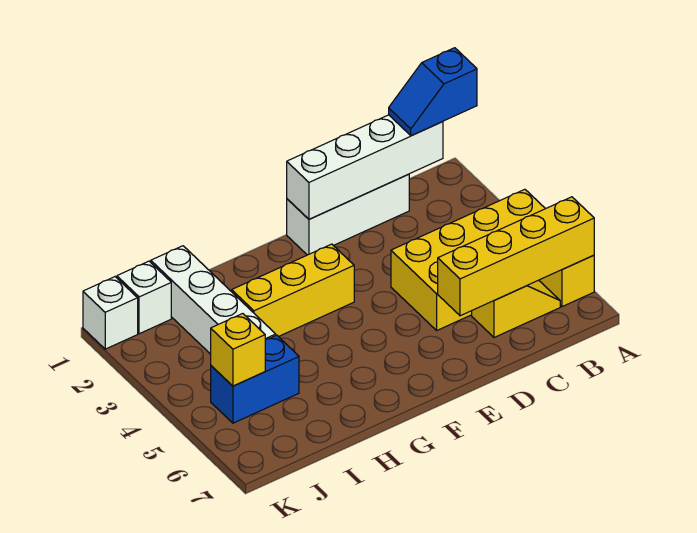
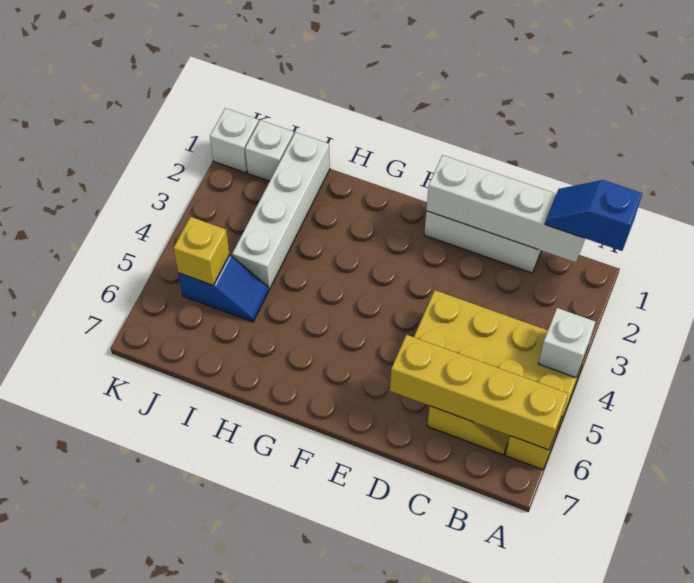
none -> white 1x1 brick [538,308,595,378]
yellow 1x3 brick [232,244,354,337] -> none
blue 1x2 brick [211,335,299,423] -> blue 1x2 slope [178,255,269,322]

